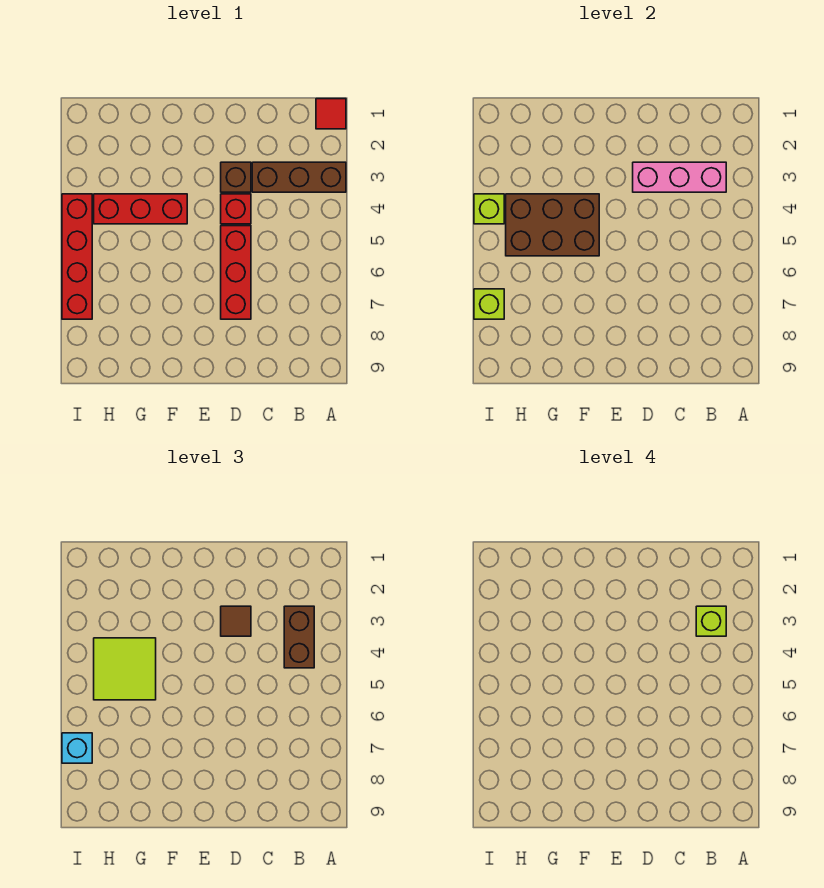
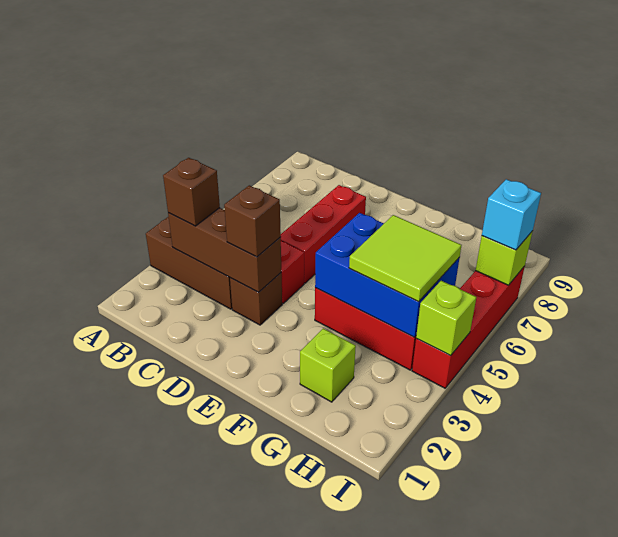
red 1x1 tile [316,99,346,129] -> none
pink 1x3 brick [633,162,726,192] -> brown 1x3 brick [168,208,281,292]
brown 1x2 brick [284,606,314,668] -> brown 1x1 brick [163,158,220,226]
lime 1x1 brick [696,606,726,636] -> lime 1x1 brick moved to [300,328,356,402]
brown 1x1 tile [221,606,251,636] -> brown 1x1 brick [224,185,281,257]
brown 2x3 brick [506,194,599,256] -> blue 2x3 brick [315,213,460,337]

